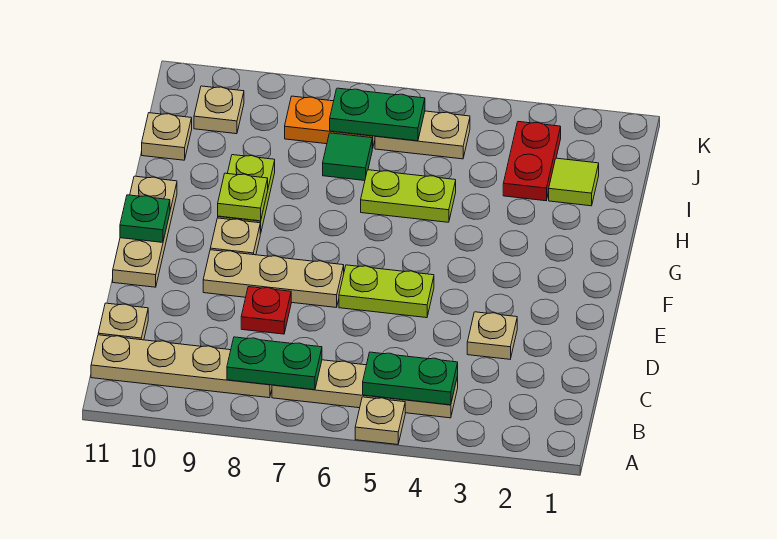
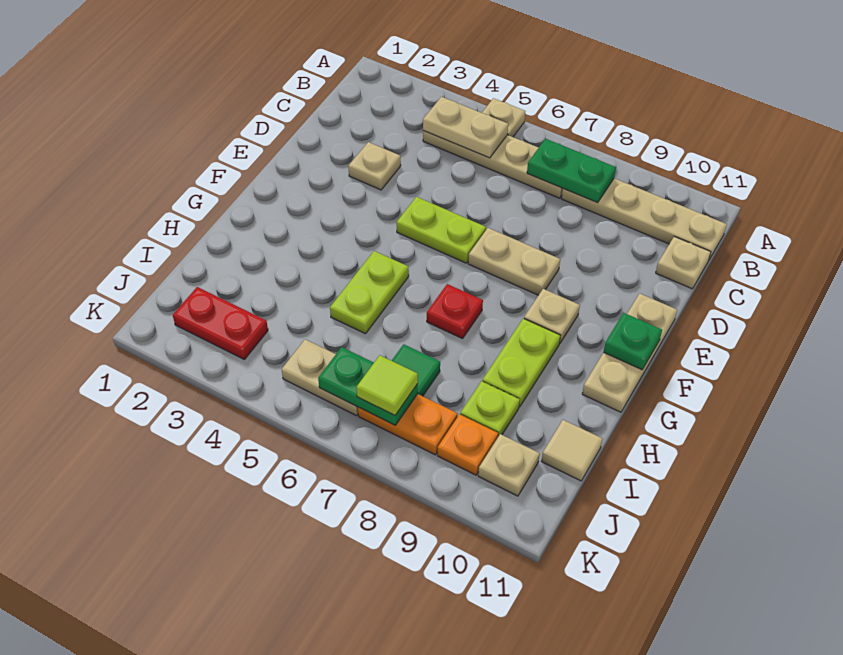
green 1x2 plate [363,352,458,405] -> tan 1x2 plate [423,97,508,158]
red 1x1 plate [241,287,291,334] -> red 1x1 plate moved to [427,284,483,339]
tan 1x3 plate [203,250,344,308] -> tan 1x2 plate [468,228,560,295]
lime 1x1 plate [218,173,268,221] -> lime 1x1 plate moved to [460,381,520,437]
lime 1x2 plate [361,170,456,222] -> lime 1x2 plate turned to [330,251,409,334]
lime 1x1 tile [549,158,599,206] -> lime 1x1 tile moved to [357,355,418,415]
red 1x2 plate [503,122,561,201] -> red 1x2 plate turned to [173,287,268,359]
tan 1x1 plate [142,113,192,160] -> tan 1x1 tile [542,420,602,481]
none -> orange 1x1 plate [438,414,498,475]

